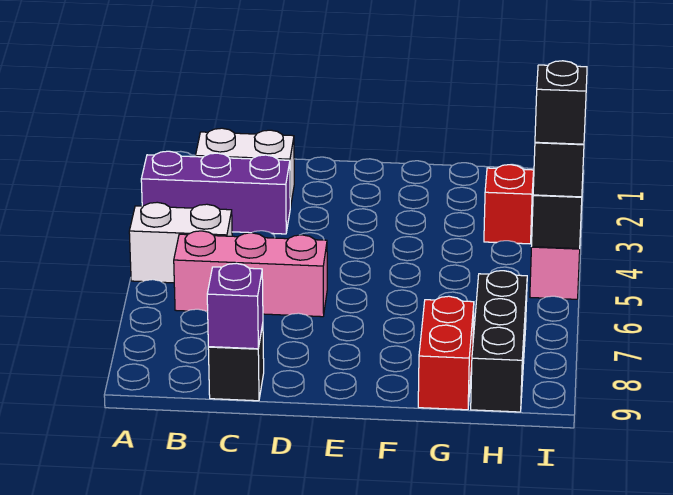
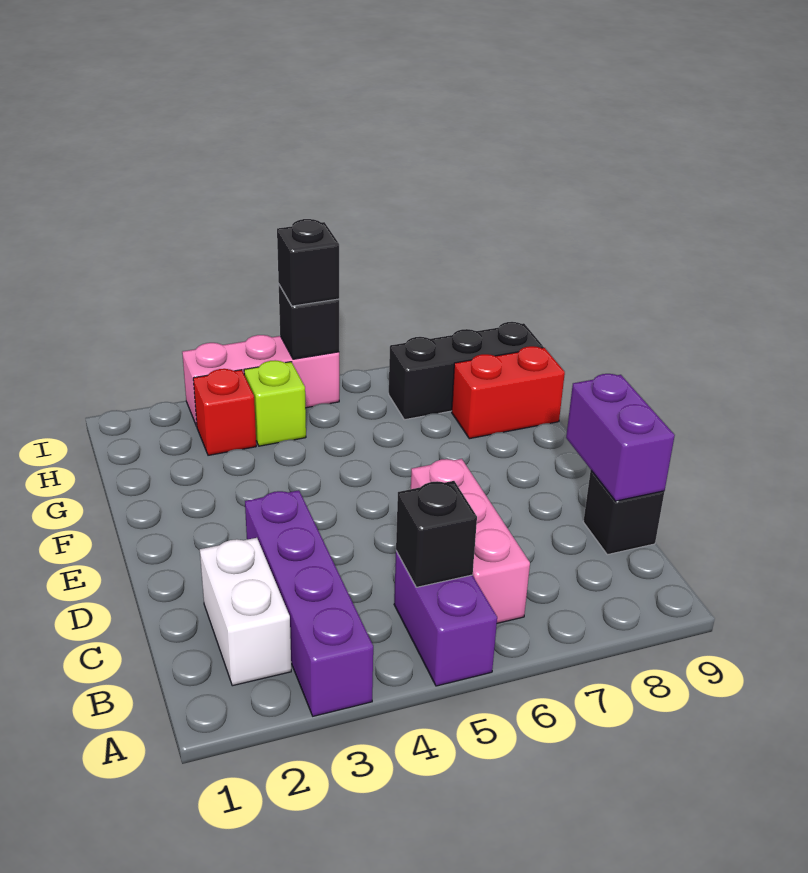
purple 1x3 brick [141,151,290,234] -> purple 1x4 brick [245,490,373,716]
white 1x2 brick [129,202,232,283] -> purple 1x2 brick [394,551,497,686]
purple 1x1 brick [207,263,263,349] -> purple 1x2 brick [566,374,675,501]
none -> lime 1x1 brick [244,360,306,446]
black 1x1 brick [535,61,587,144] -> black 1x1 brick moved to [396,481,477,587]

